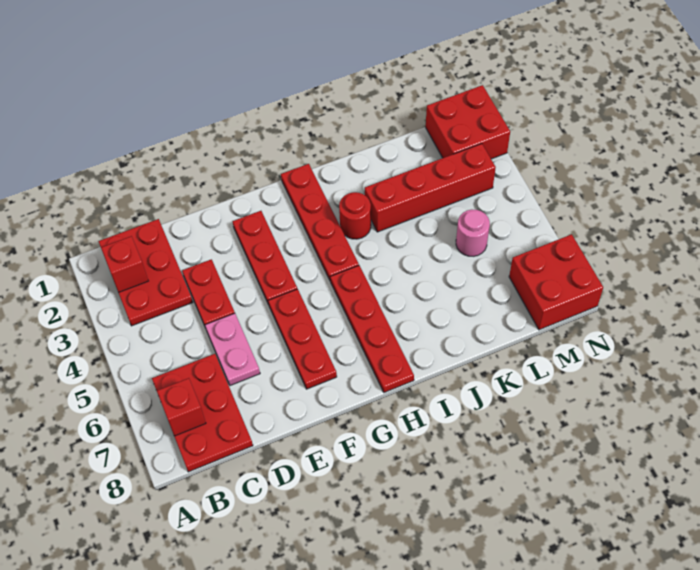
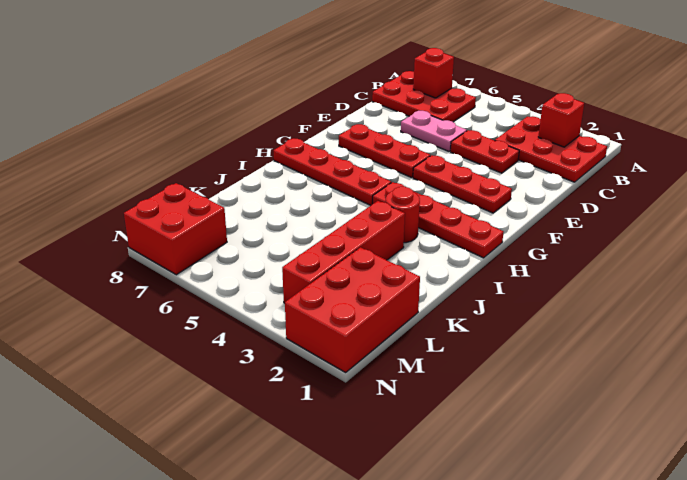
pink 1x1 round brick [456,210,490,256] -> none
red 2x2 brick [426,85,510,159] -> red 2x3 brick [285,247,420,373]

